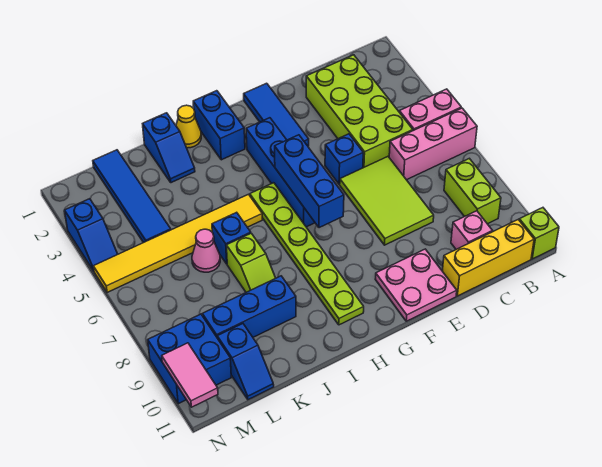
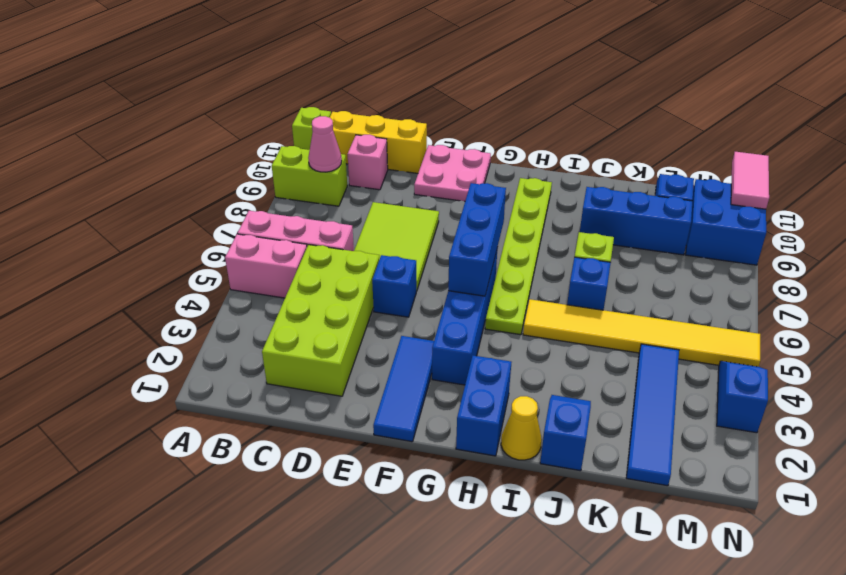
lime 1x2 brick [444,158,501,224] -> lime 1x2 brick turned to [272,146,347,206]
pink 1x1 cone [192,229,220,272] -> pink 1x1 cone moved to [308,116,342,172]

